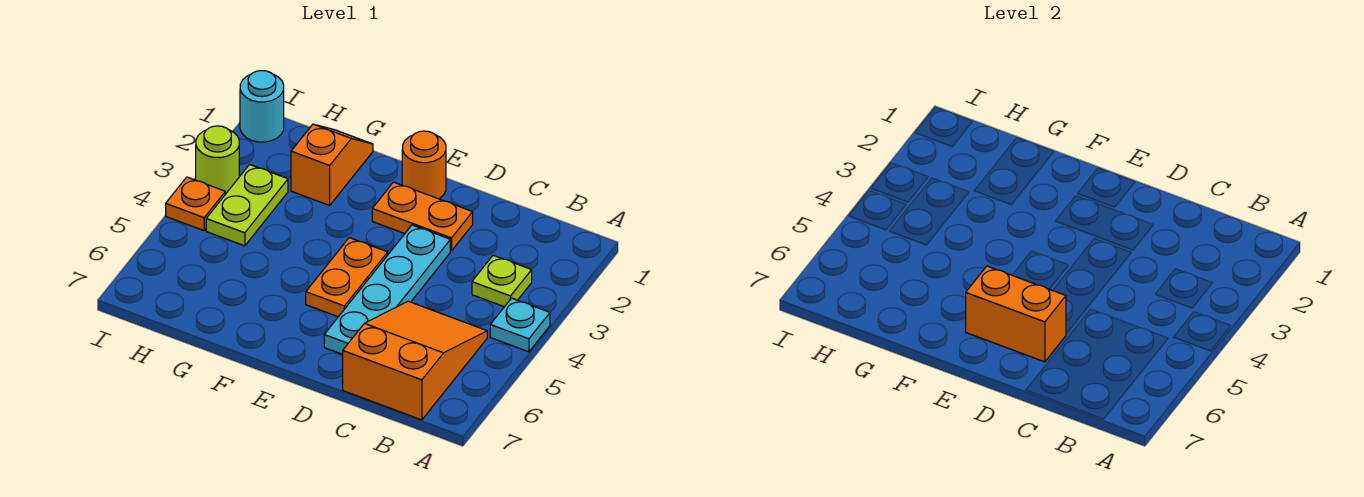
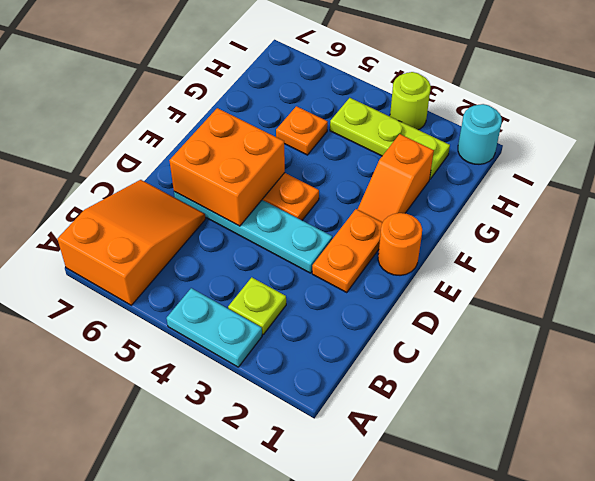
cyan 1x1 plate [490,298,550,352] -> cyan 1x2 plate [166,288,262,367]
orange 2x3 slope [343,301,487,420] -> orange 2x3 slope turned to [58,180,206,305]
orange 1x2 brick [966,266,1066,362] -> orange 2x2 brick [169,108,285,226]
orange 1x2 slope [291,124,373,205] -> orange 1x2 slope turned to [358,134,434,222]
lime 1x2 plate [206,164,288,246] -> lime 1x3 plate [330,98,450,179]
orange 1x1 plate [166,177,225,231] -> orange 1x1 plate moved to [276,106,328,155]

